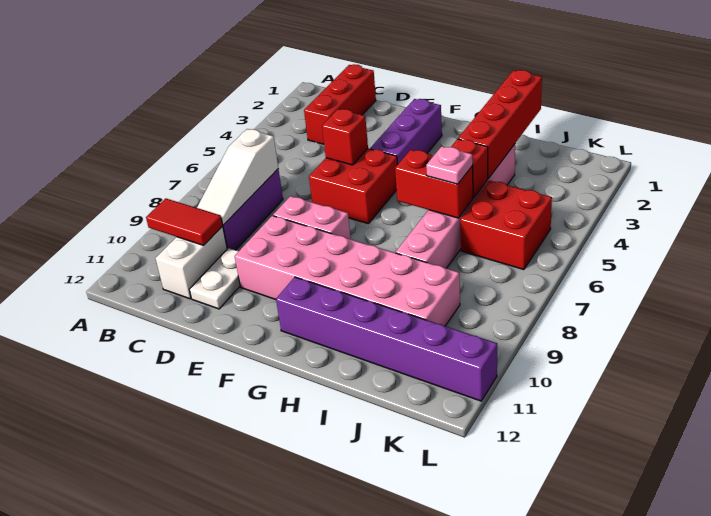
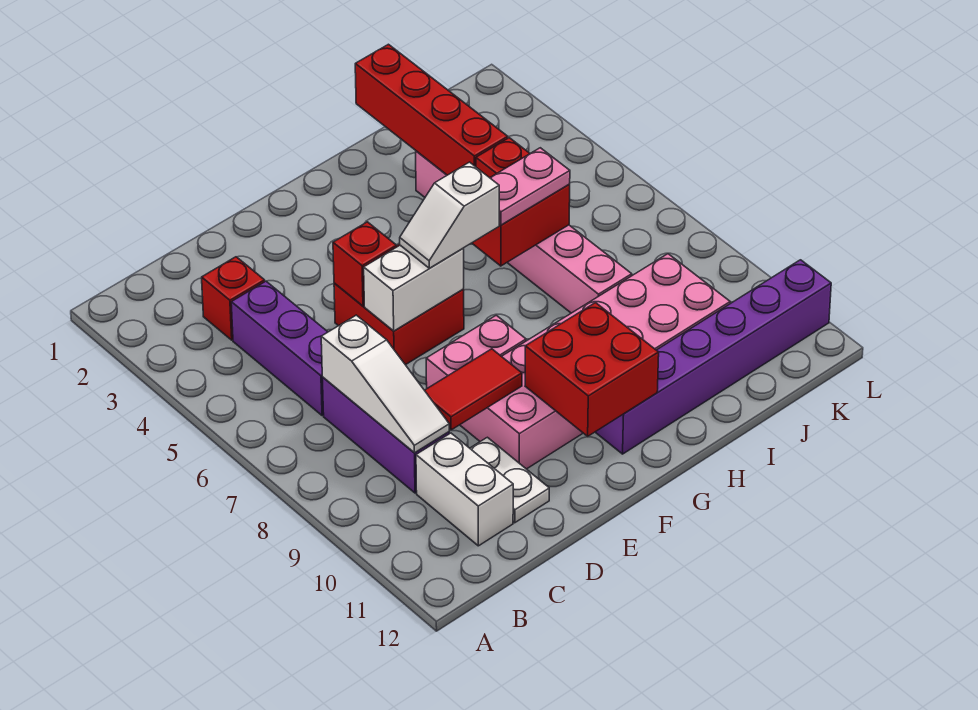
red 1x2 tile [146,198,223,245] -> red 1x2 tile moved to [425,349,522,430]
red 1x3 brick [304,64,376,144] -> red 1x1 brick [202,257,265,340]
none -> white 1x2 brick [364,245,464,331]
purple 1x3 brick [370,99,442,164] -> purple 1x3 brick moved to [231,281,327,416]
none -> white 1x2 slope [400,162,499,268]
pink 1x1 plate [426,146,473,184] -> pink 1x2 plate [490,148,570,225]
red 2x2 brick [460,181,552,270] -> red 2x2 brick moved to [525,303,659,436]

